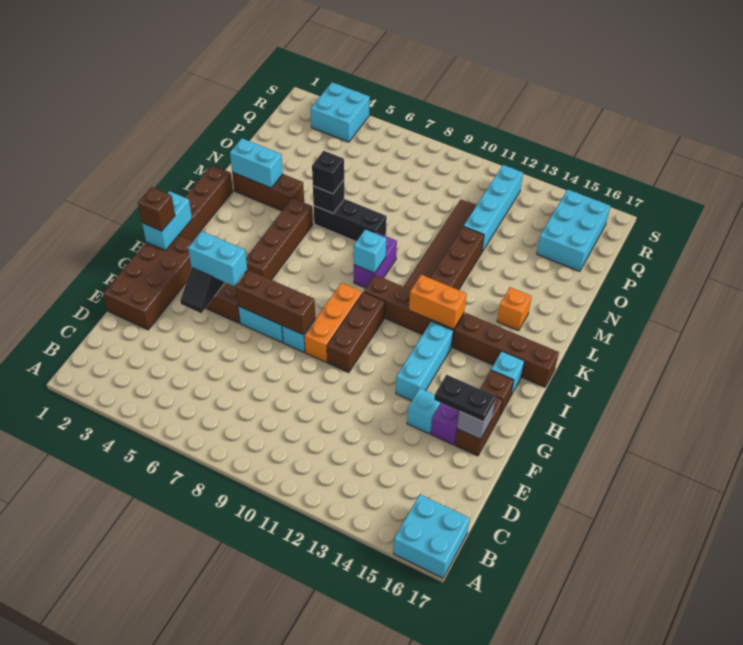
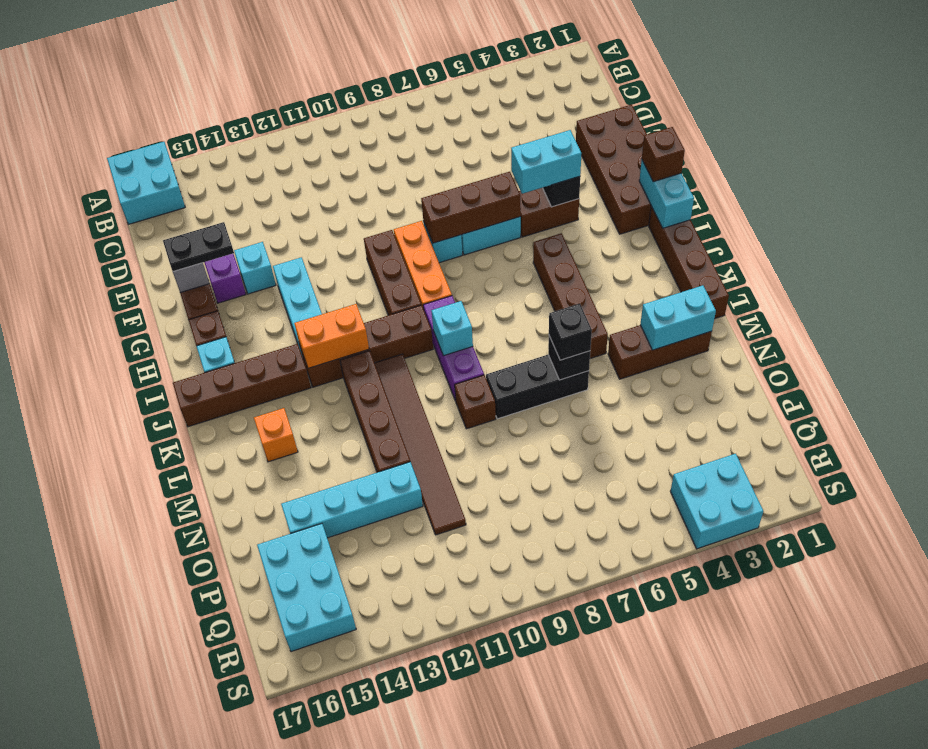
purple 1x2 brick [354,233,397,288] -> purple 1x3 brick [423,296,484,401]
none -> brown 1x1 brick [455,375,496,429]
cyan 1x4 brick [464,165,523,252] -> cyan 1x4 brick turned to [281,462,423,538]

